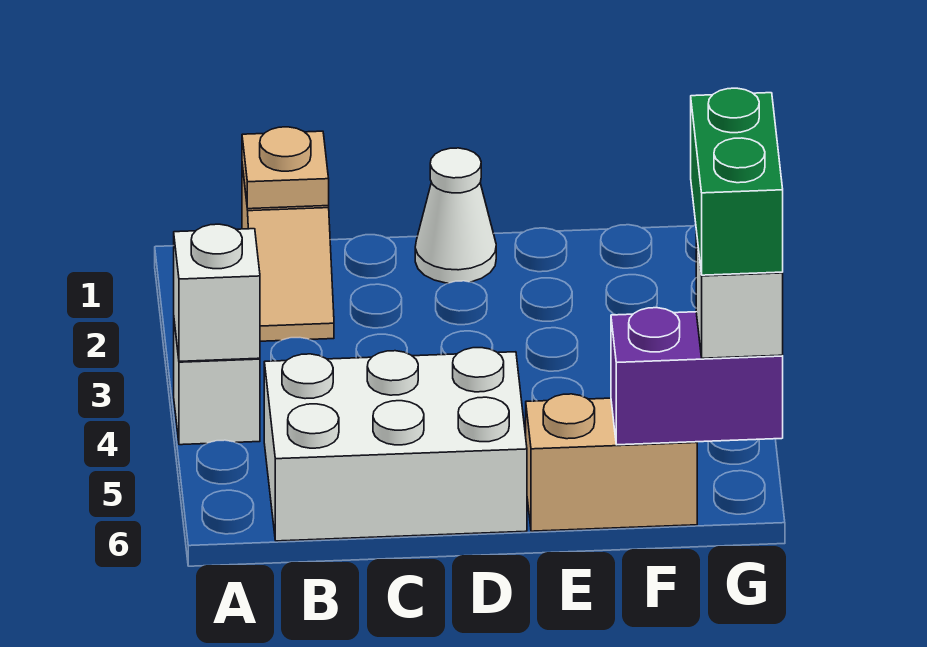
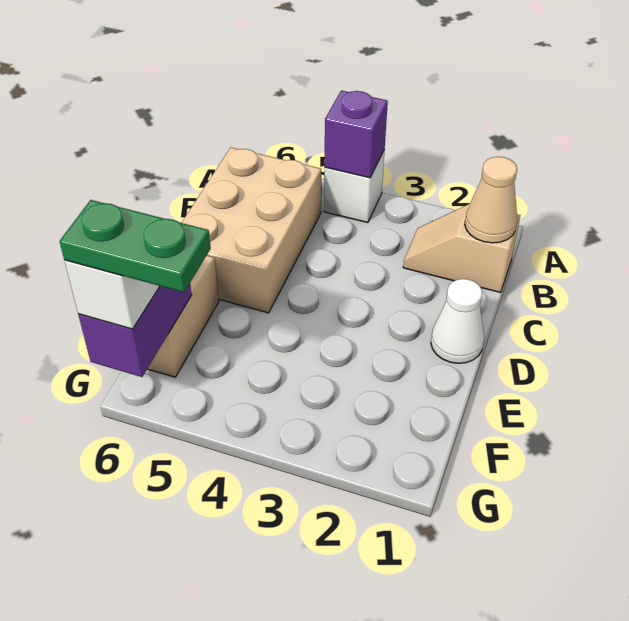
white 1x1 brick [174,224,260,361] -> purple 1x1 brick [325,90,388,178]
tan 1x1 plate [242,127,329,209] -> tan 1x1 cone [465,157,517,243]
white 2x3 brick [264,348,527,541] -> tan 2x3 brick [182,148,321,313]
green 1x2 brick [691,88,783,275] -> green 1x2 plate [60,200,211,292]

